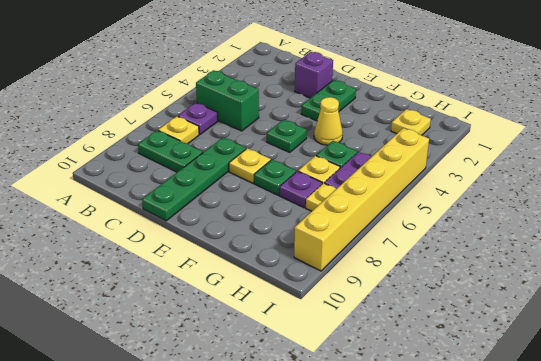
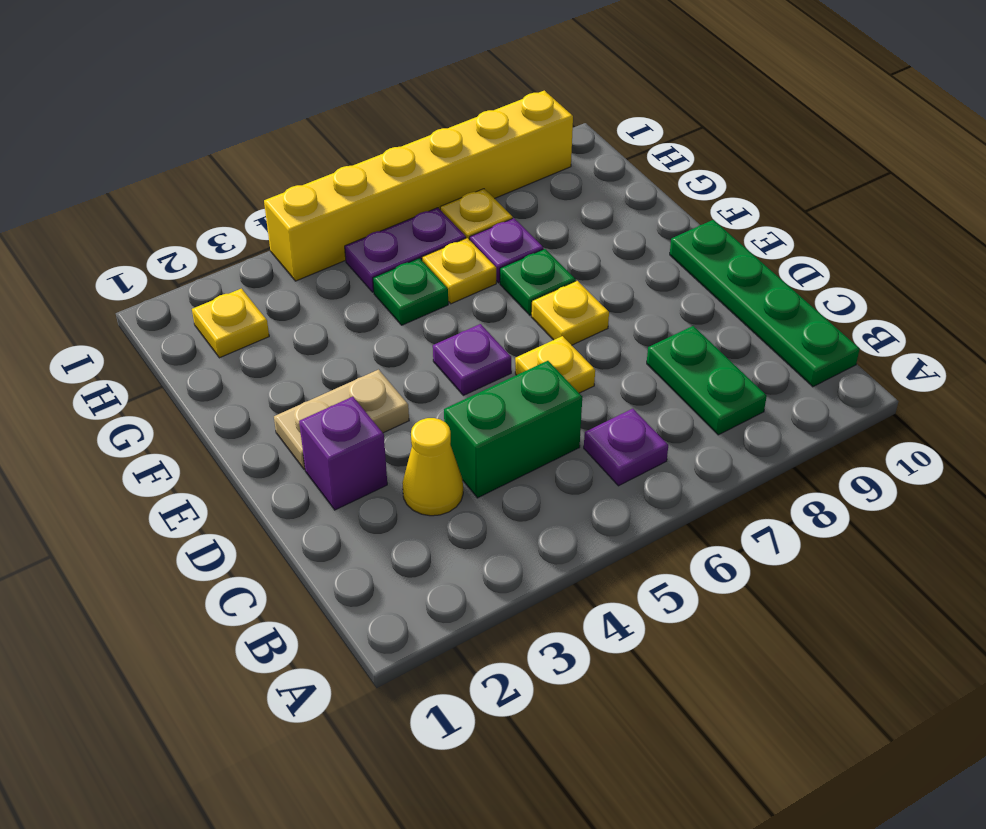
green 1x2 brick [196,70,259,131] -> green 1x2 brick turned to [444,361,582,498]
yellow 1x1 plate [158,116,199,144] -> yellow 1x1 plate moved to [515,336,595,393]
green 1x4 plate [142,137,246,221] -> green 1x4 plate turned to [670,220,860,387]
green 1x2 plate [301,80,356,121] -> tan 1x2 plate [274,370,409,469]
green 1x1 plate [267,120,307,152] -> purple 1x1 plate [433,324,511,395]
yellow 1x1 cone [314,97,343,145] -> yellow 1x1 cone moved to [402,418,463,516]

